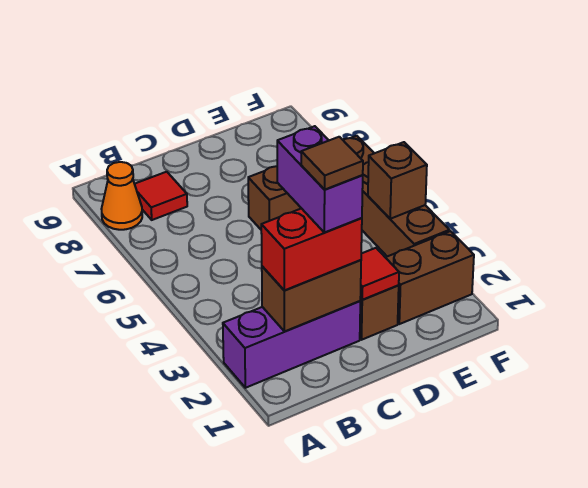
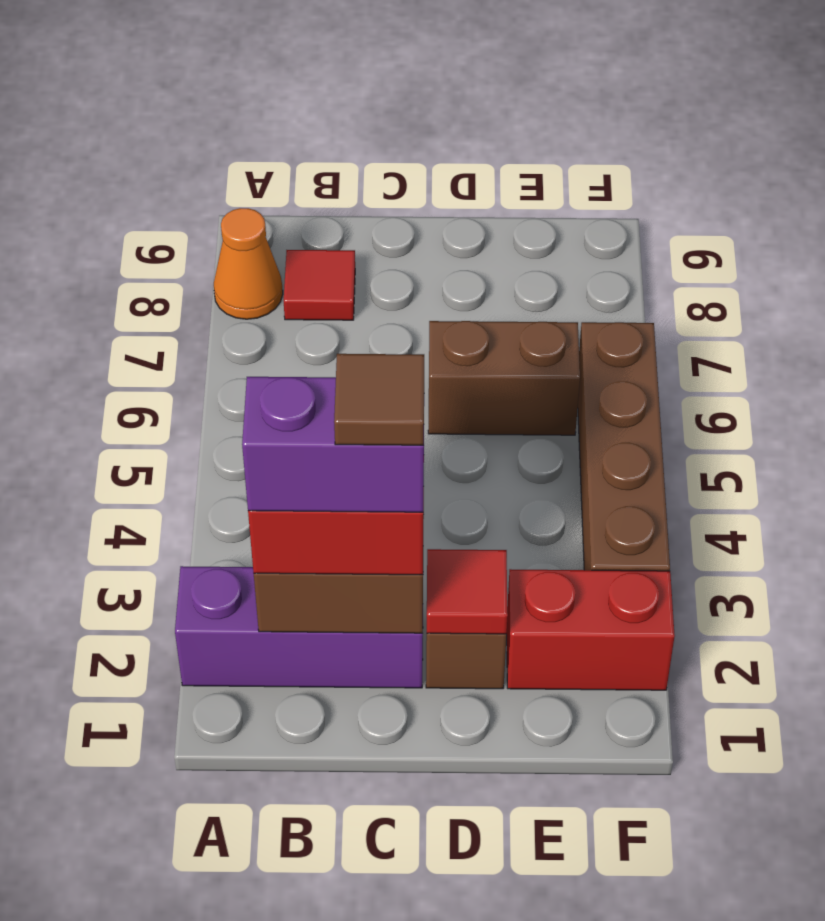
purple 1x2 brick [277,126,363,232] -> purple 1x2 brick turned to [242,377,424,512]
brown 1x2 brick [385,231,474,324] -> red 1x2 brick [507,569,675,690]
brown 1x1 brick [368,142,427,219] -> none

